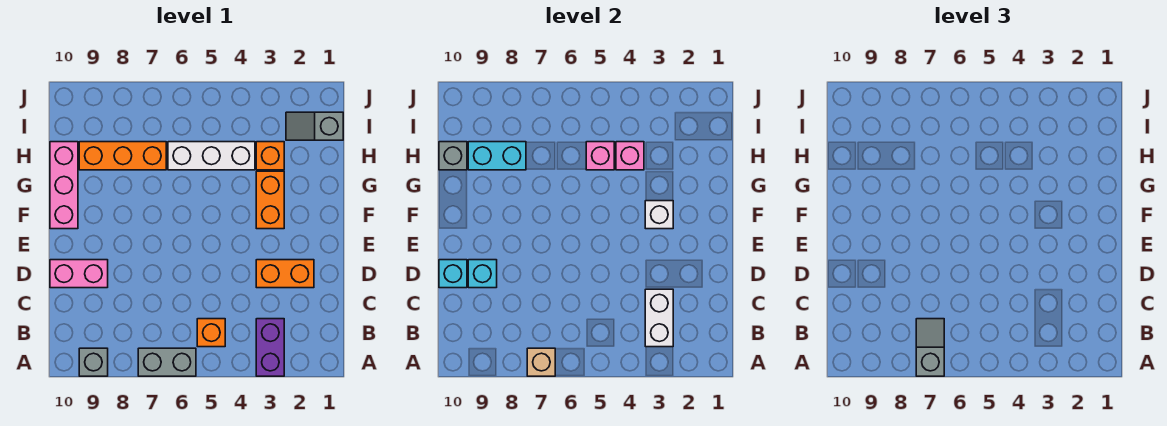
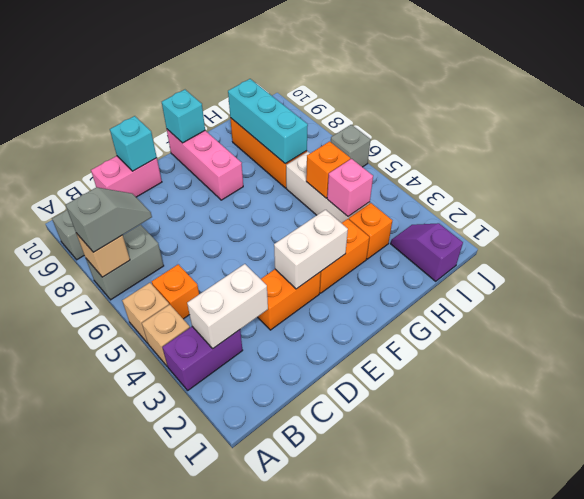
none -> tan 1x1 brick [142,305,190,366]
none -> tan 1x1 brick [122,283,169,343]
grey 1x2 brick [138,348,196,376] -> grey 1x2 brick turned to [86,225,164,300]
orange 1x2 brick [256,260,314,288] -> orange 1x2 brick turned to [258,269,321,330]
pink 1x2 brick [50,260,108,288] -> pink 1x2 brick turned to [91,156,162,197]
cyan 1x1 brick [468,260,497,288] -> cyan 1x1 brick moved to [162,90,205,143]
white 1x1 brick [645,201,673,229] -> white 1x2 brick [274,210,348,289]
pink 1x3 brick [50,142,78,229] -> pink 1x3 brick turned to [167,129,243,200]
pink 1x1 brick [586,142,614,170] -> orange 1x1 brick [306,142,350,198]
cyan 1x2 brick [468,142,526,170] -> cyan 1x3 brick [228,79,308,164]
grey 1x1 brick [439,142,467,170] -> grey 1x1 brick moved to [331,125,371,167]
grey 1x2 slope [286,112,343,140] -> purple 1x2 slope [391,223,463,281]

